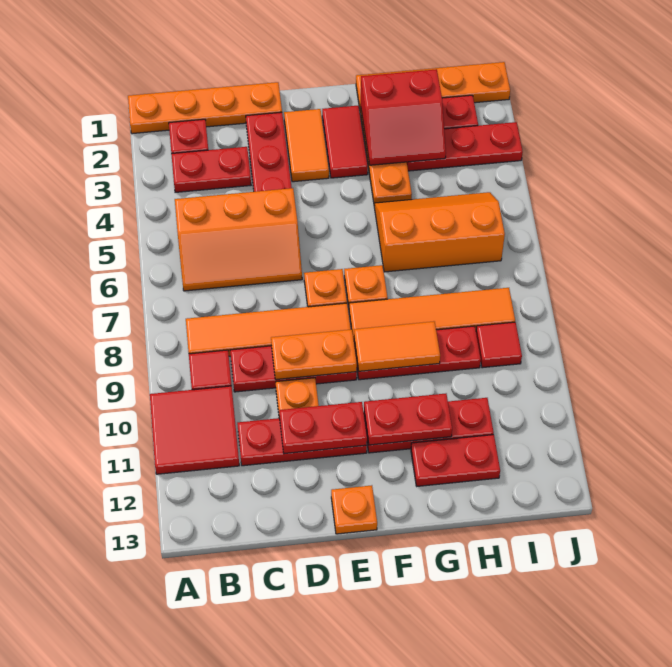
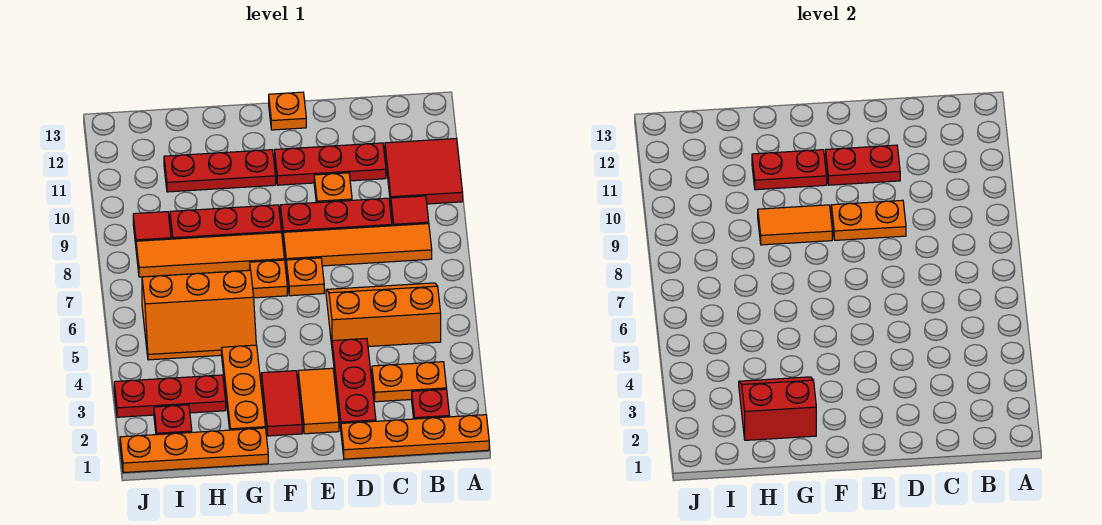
red 1x2 plate [171,147,251,192] -> orange 1x2 plate [372,362,447,402]
red 1x2 plate [411,435,500,486] -> none

